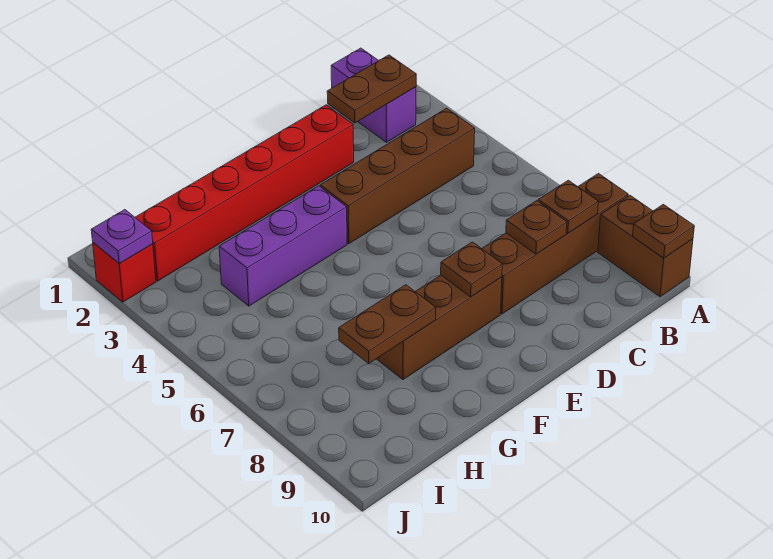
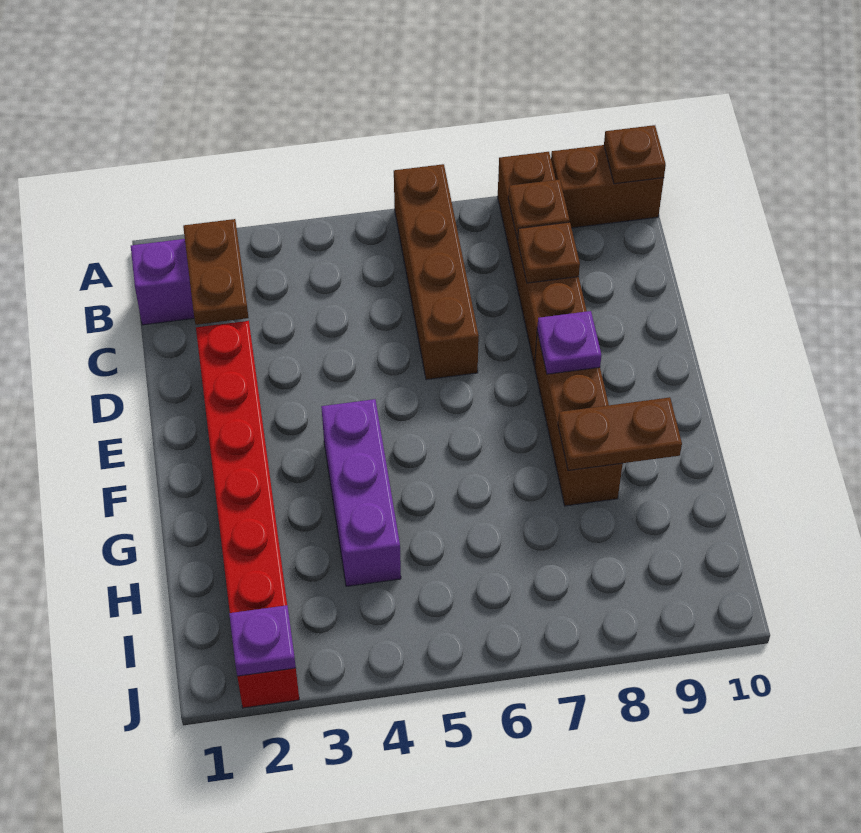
brown 1x4 brick [320,108,475,244] -> brown 1x4 brick moved to [394,164,479,380]
brown 1x1 plate [441,242,502,297] -> purple 1x1 plate [537,311,602,374]
brown 1x2 plate [339,285,436,363] -> brown 1x2 plate turned to [558,397,682,471]

